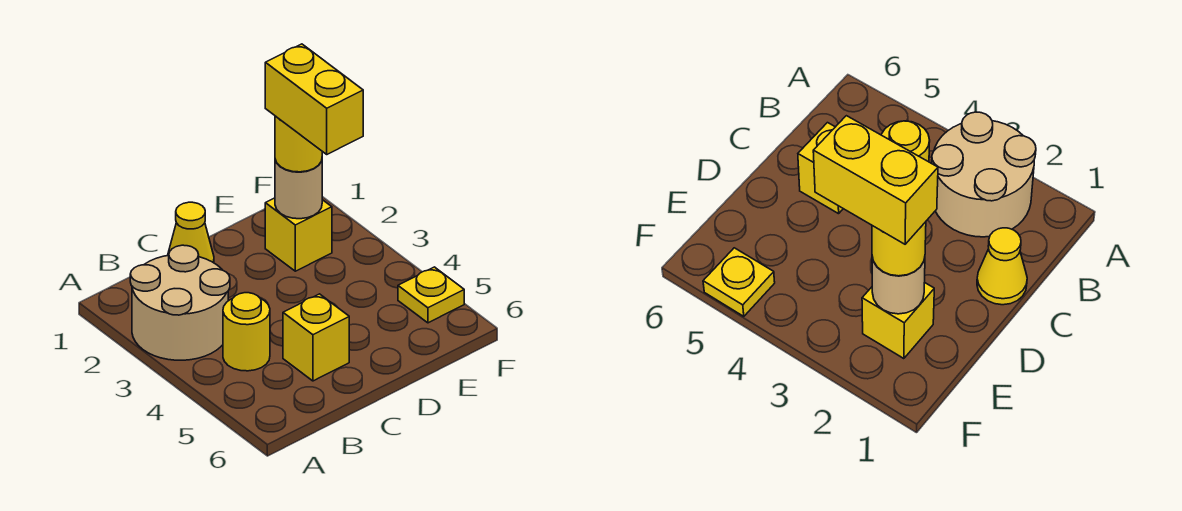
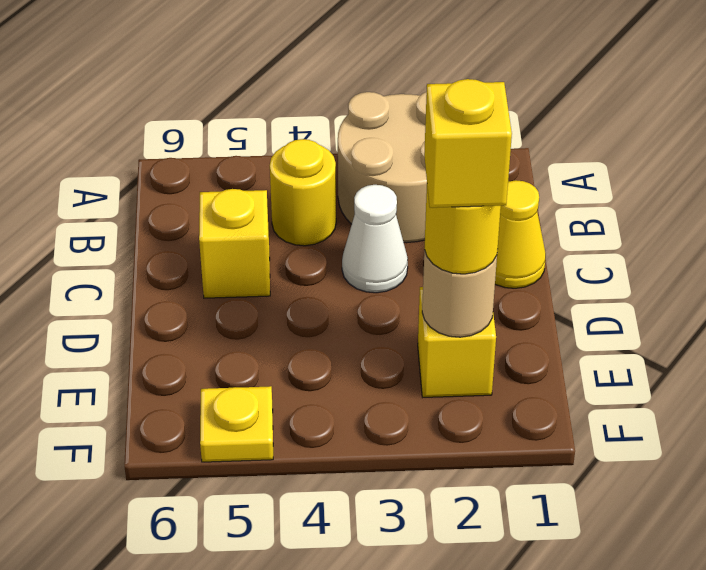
none -> white 1x1 cone [342,185,408,293]
yellow 1x2 brick [265,44,363,154] -> yellow 1x1 brick [424,79,512,208]

